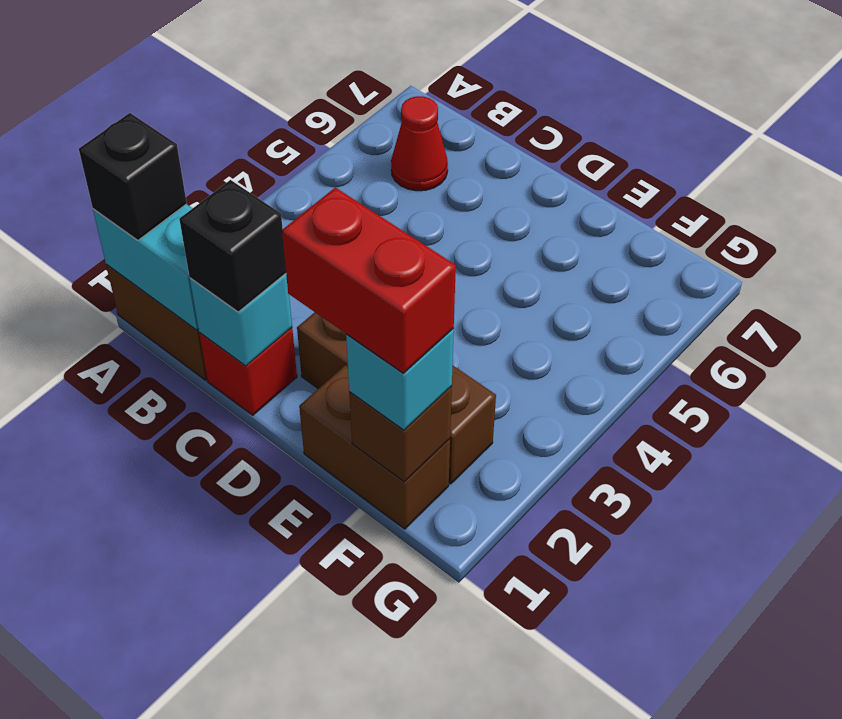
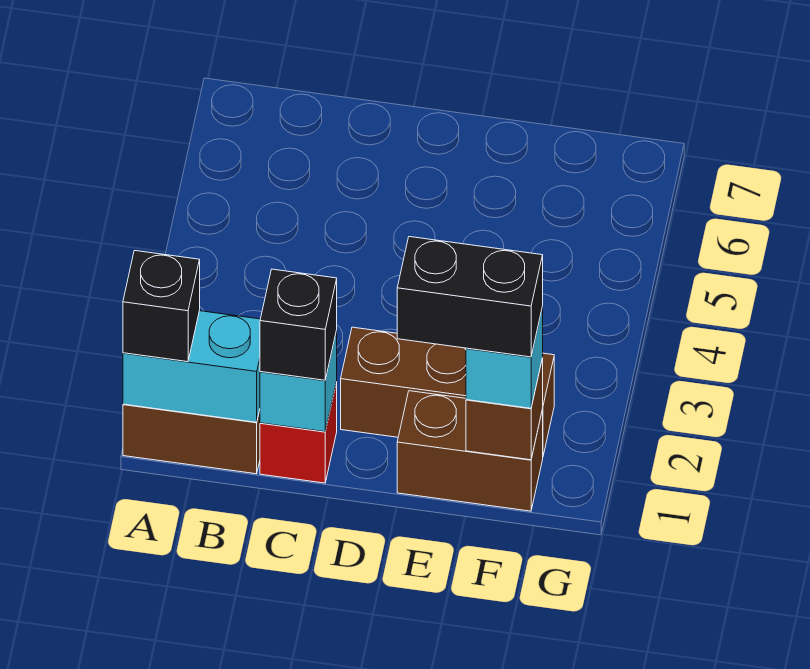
red 1x1 cone [391,96,448,191] -> none
red 1x2 brick [282,187,456,373] -> black 1x2 brick [397,237,543,357]

